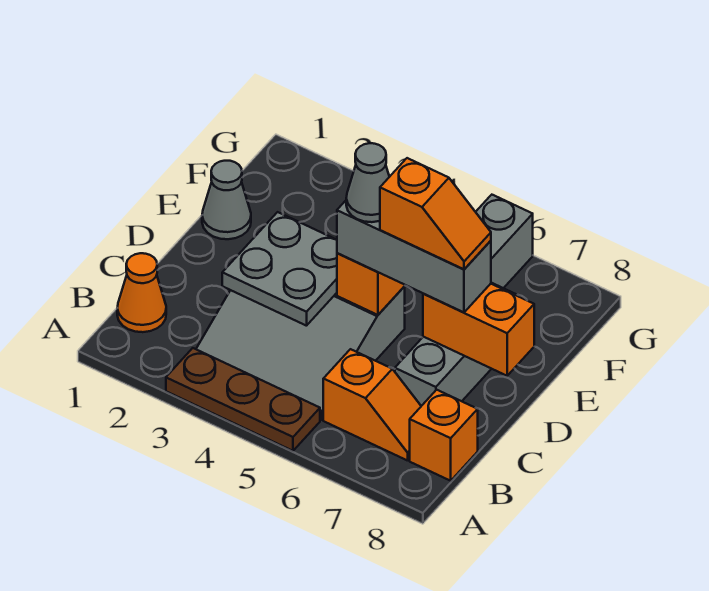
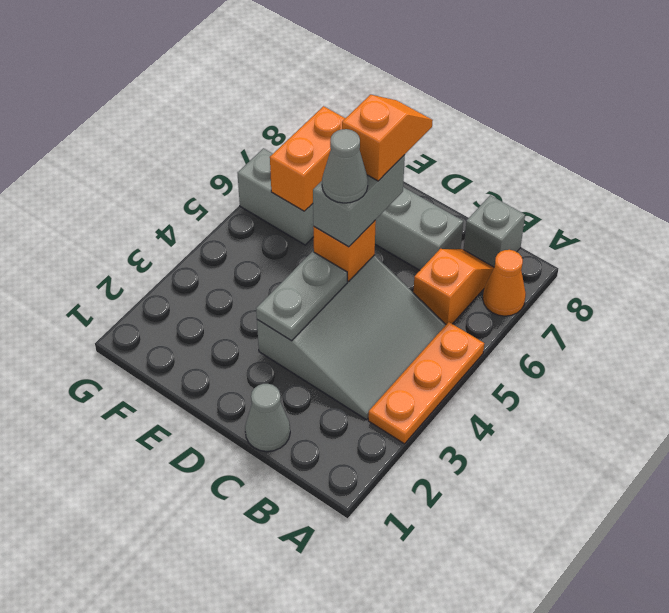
brown 1x3 plate [166,348,320,451] -> orange 1x3 plate [368,322,484,444]
orange 1x1 cone [117,253,166,332] -> orange 1x1 cone moved to [483,250,526,316]
orange 1x1 brick [410,390,478,481] -> grey 1x1 brick [464,195,525,267]
grey 2x2 plate [222,212,337,326] -> grey 1x2 plate [256,252,347,341]
grey 1x3 brick [337,201,491,313] -> grey 1x2 brick [313,155,405,247]
orange 1x2 brick [423,284,534,376] -> orange 1x2 brick moved to [270,106,345,211]
grey 1x1 cone [202,161,251,239] -> grey 1x1 cone moved to [245,384,290,452]

